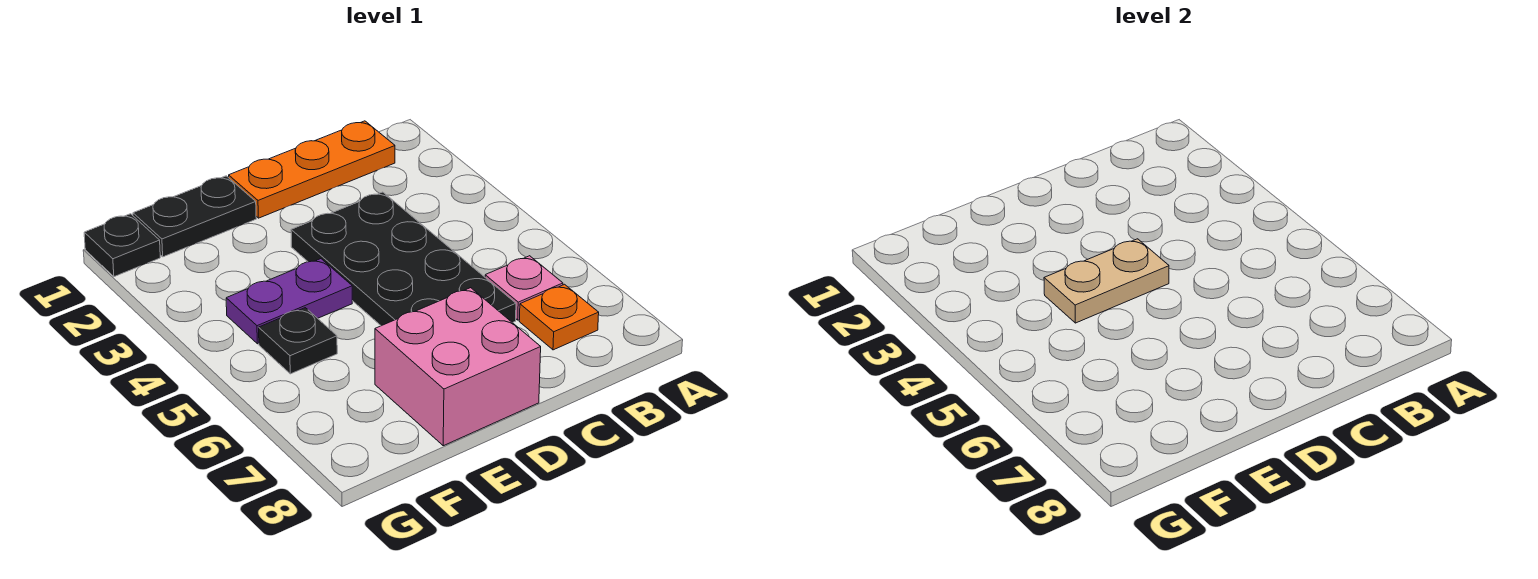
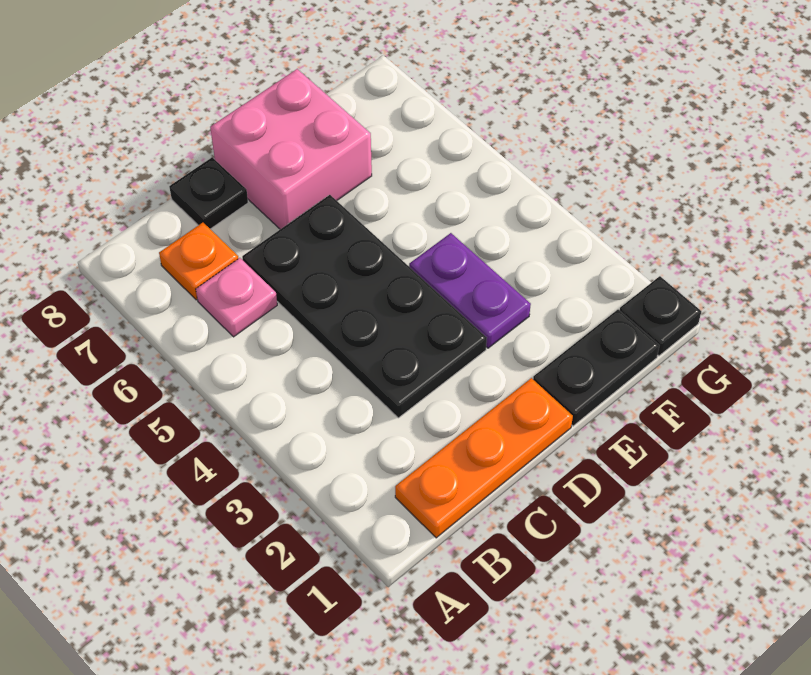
tan 1x2 plate [1044,239,1169,323] -> none
purple 1x2 plate [226,259,352,344] -> purple 1x2 plate turned to [409,233,531,348]
black 1x1 plate [259,308,337,374] -> black 1x1 plate moved to [169,158,248,229]

